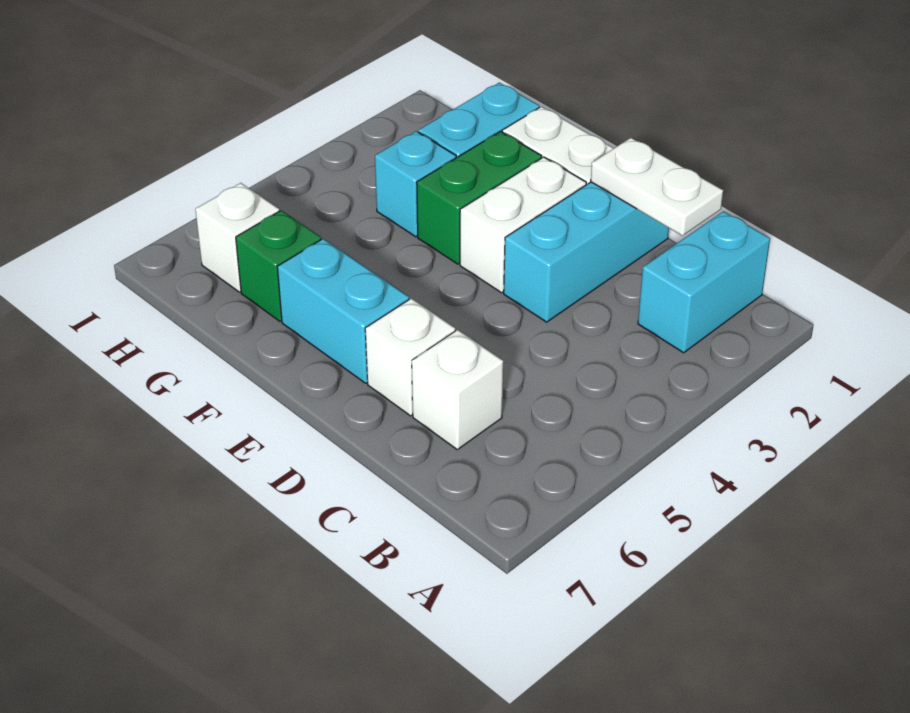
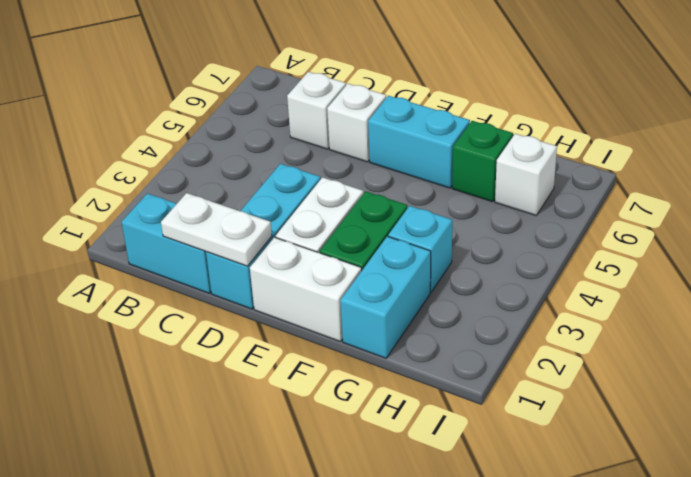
cyan 1x2 brick [638,211,770,353] -> cyan 1x2 brick turned to [121,193,211,293]

